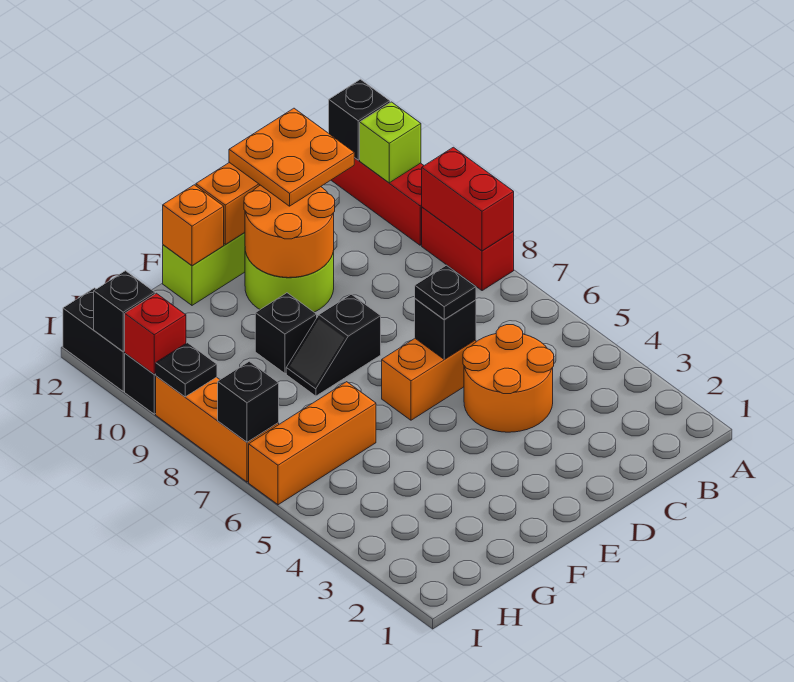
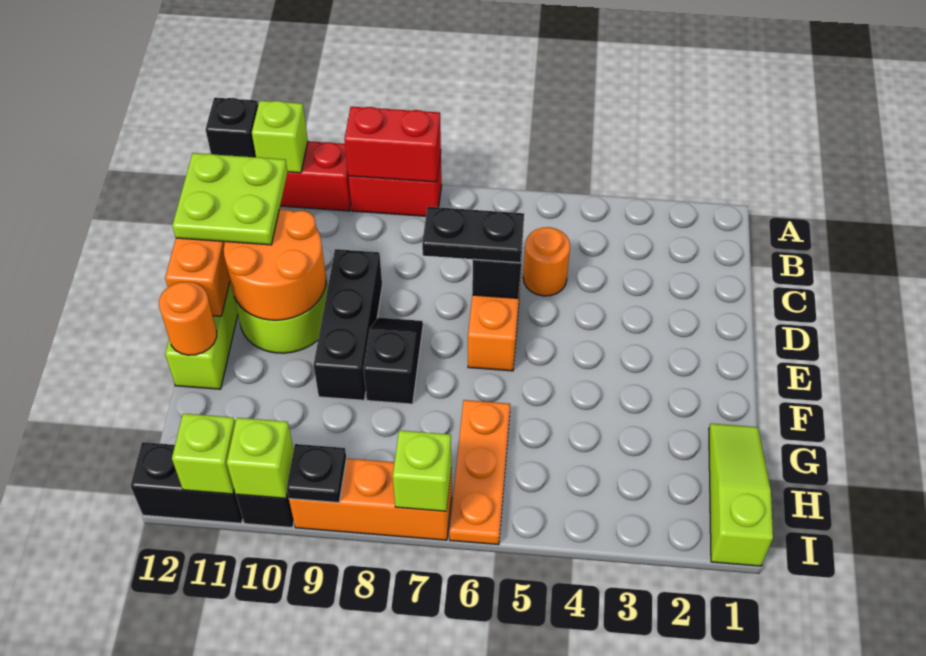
orange 2x2 round brick [463,325,554,432] -> orange 1x1 round brick [523,227,570,296]
orange 2x2 plate [229,108,354,206] -> lime 2x2 plate [172,153,287,245]
black 1x1 plate [415,265,476,320] -> black 1x2 plate [422,207,524,263]
black 1x2 slope [286,294,381,396] -> black 1x2 slope turned to [363,318,423,404]
black 1x1 brick [255,293,317,373] -> black 1x3 brick [314,249,382,400]
orange 1x1 brick [163,185,224,266] -> orange 1x1 round brick [159,282,217,355]
none -> lime 1x3 slope [709,424,773,566]
orange 1x3 brick [249,382,376,505] -> orange 1x3 plate [449,400,510,545]
black 1x1 brick [218,361,279,442] -> lime 1x1 brick [393,430,451,511]
red 1x1 brick [125,293,186,374] -> lime 1x1 brick [227,418,294,498]
black 1x1 brick [94,271,155,352] -> lime 1x1 brick [172,413,235,494]

